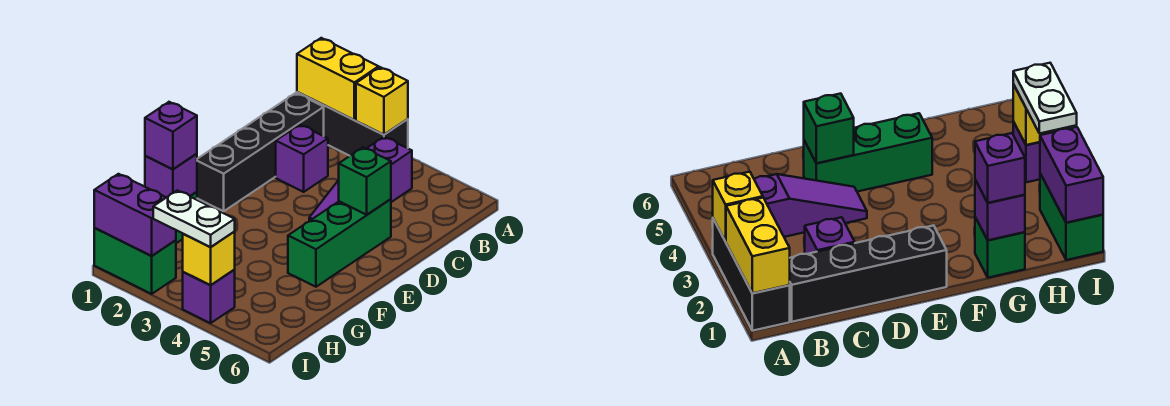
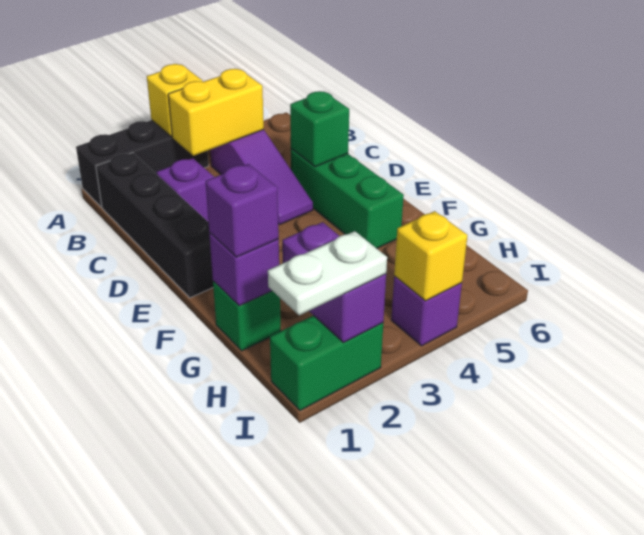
yellow 1x2 brick [297,38,379,120] -> yellow 1x2 brick moved to [168,69,264,156]
purple 1x2 brick [94,174,176,256] -> purple 1x2 brick turned to [282,222,386,343]
white 1x2 plate [153,190,235,247] -> white 1x2 plate moved to [268,231,387,315]

